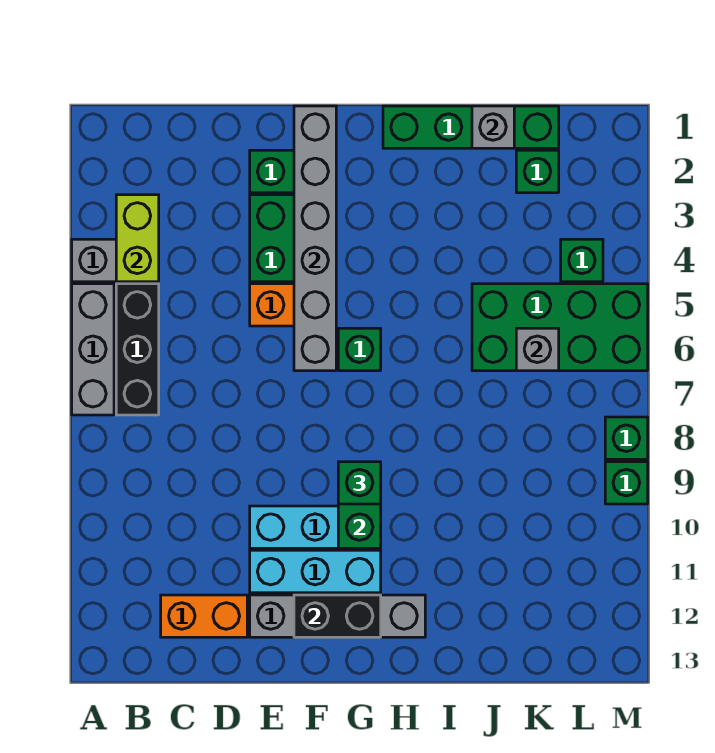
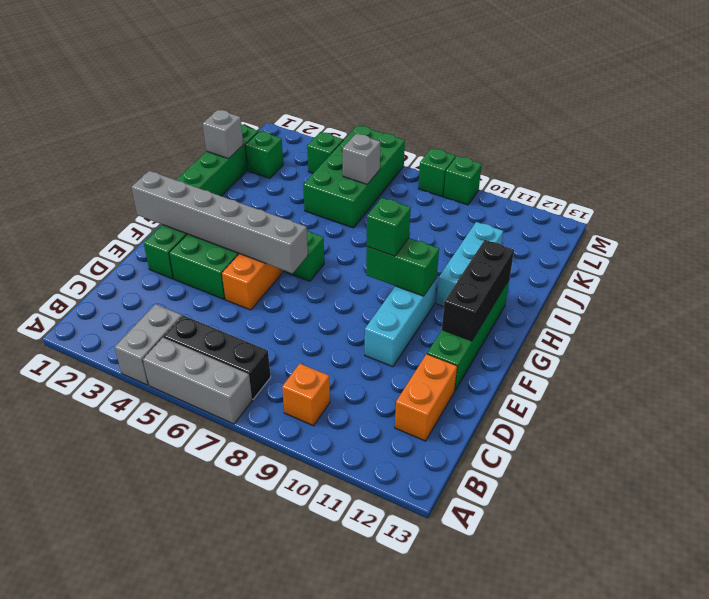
lime 1x2 brick [116,195,159,282] -> none
none -> orange 1x1 brick [282,364,330,426]
cyan 1x3 brick [250,550,381,593] -> cyan 1x3 brick moved to [437,222,503,306]
grey 1x4 brick [250,595,425,637] -> green 1x4 brick [427,280,509,391]
black 1x2 brick [294,595,381,637] -> black 1x3 brick [442,240,514,341]

